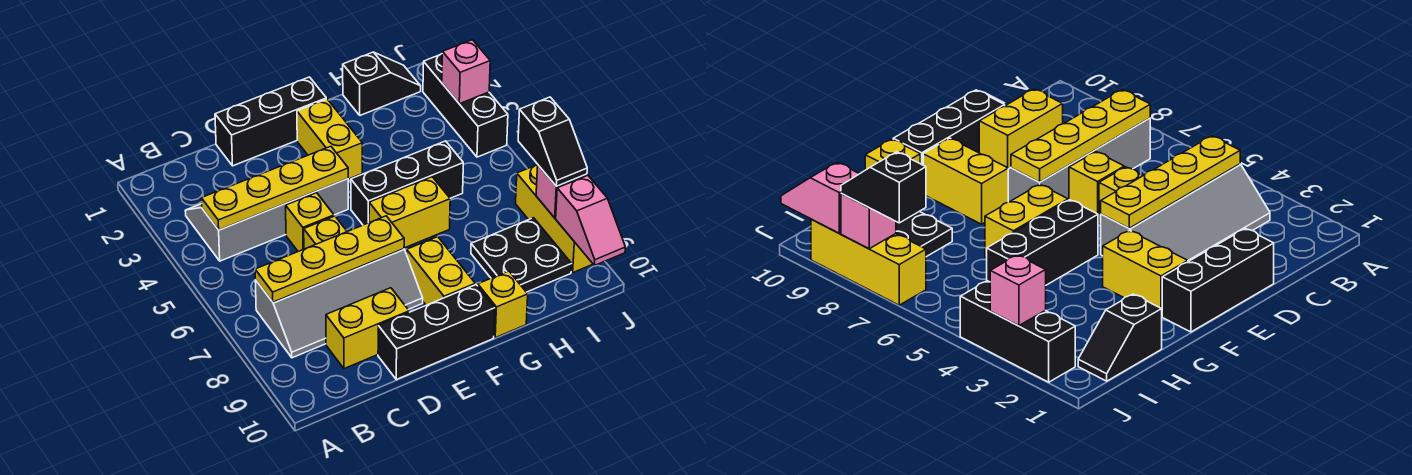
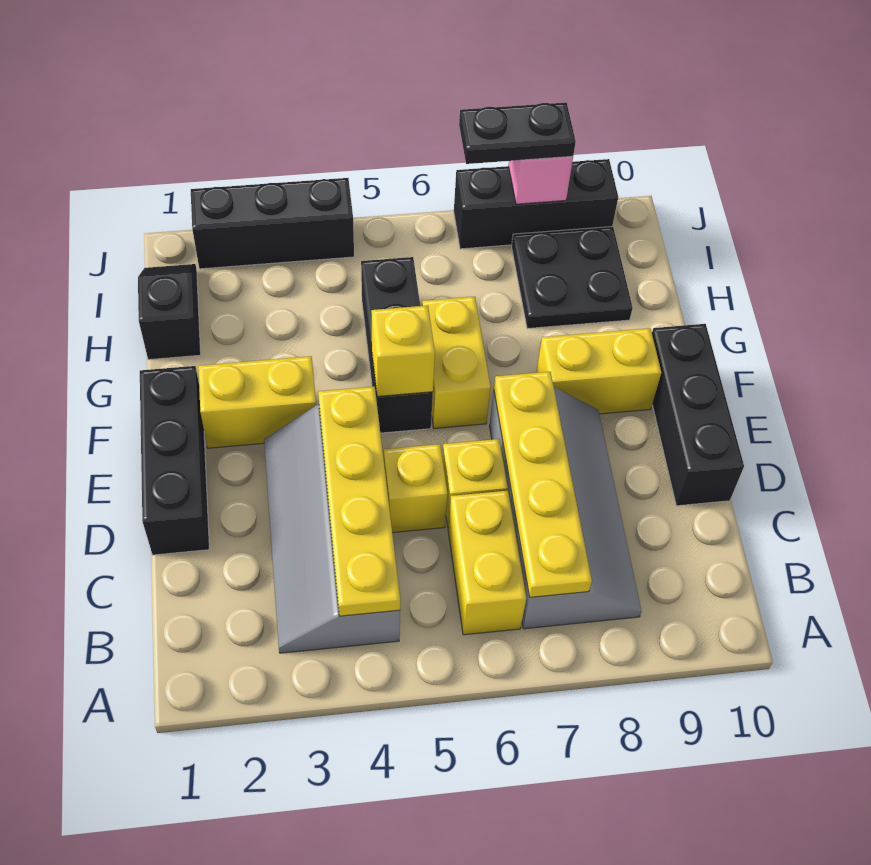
yellow 1x2 brick [326,288,409,369] -> yellow 1x2 brick moved to [448,491,526,635]
yellow 1x1 brick [478,271,528,338] -> yellow 1x1 brick moved to [371,306,435,396]
pink 1x1 brick [442,40,490,104] -> none
yellow 1x3 brick [516,165,593,272] -> black 1x3 brick [454,159,618,249]
black 1x2 slope [518,97,587,186] -> black 1x2 plate [459,103,576,164]
pink 1x2 slope [556,176,625,265] -> none

